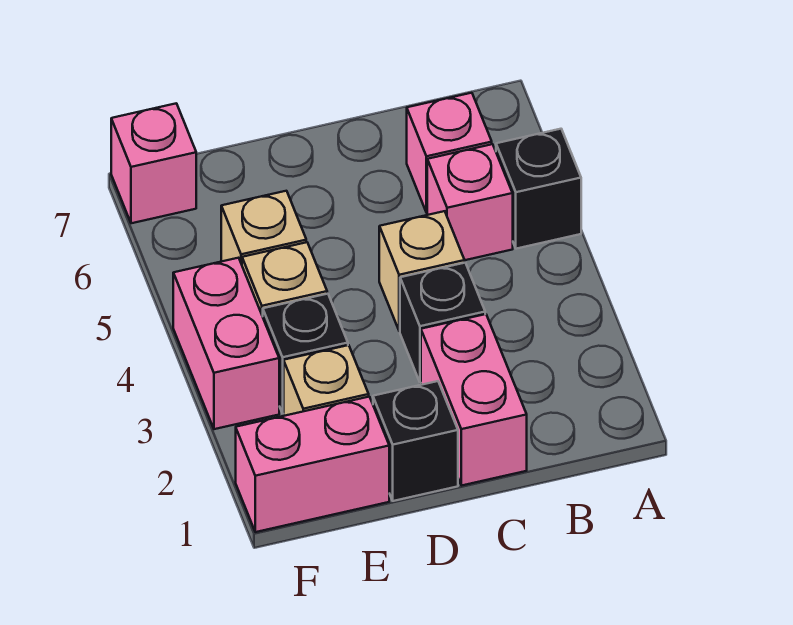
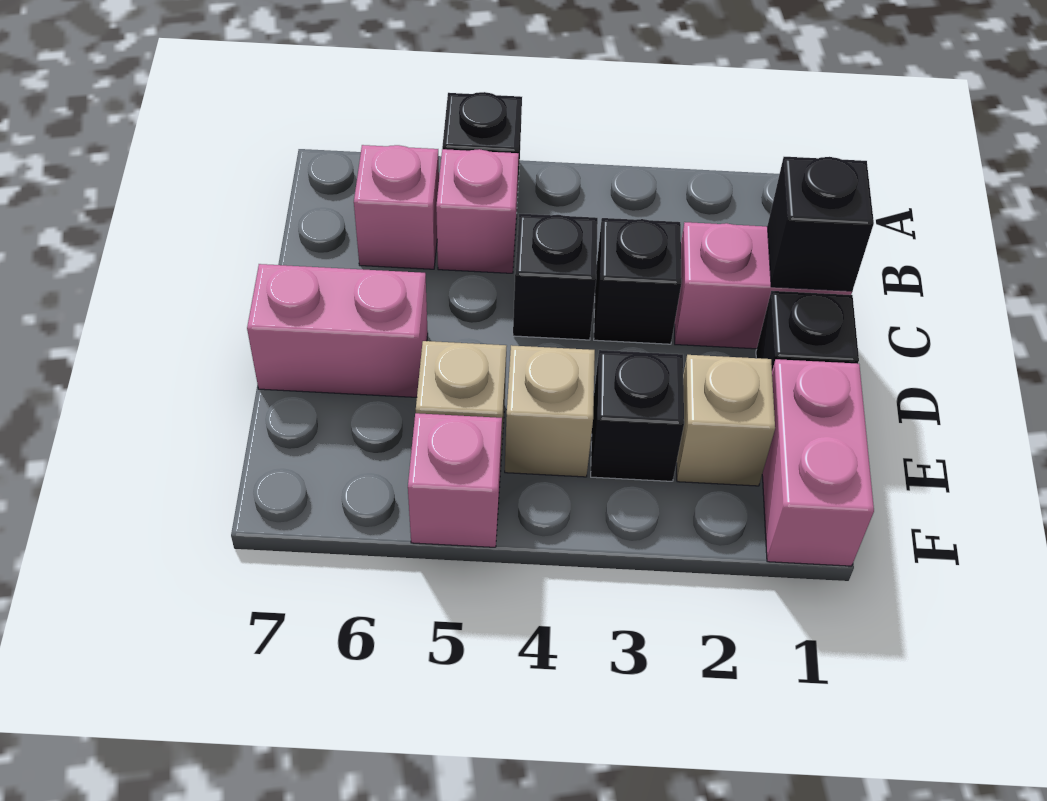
none -> black 1x1 brick [767,157,874,291]
tan 1x1 brick [379,211,465,331] -> black 1x1 brick [513,214,598,340]
pink 1x2 brick [173,258,279,429] -> pink 1x2 brick moved to [247,264,428,397]
pink 1x1 brick [111,103,196,223] -> pink 1x1 brick moved to [408,413,502,547]

